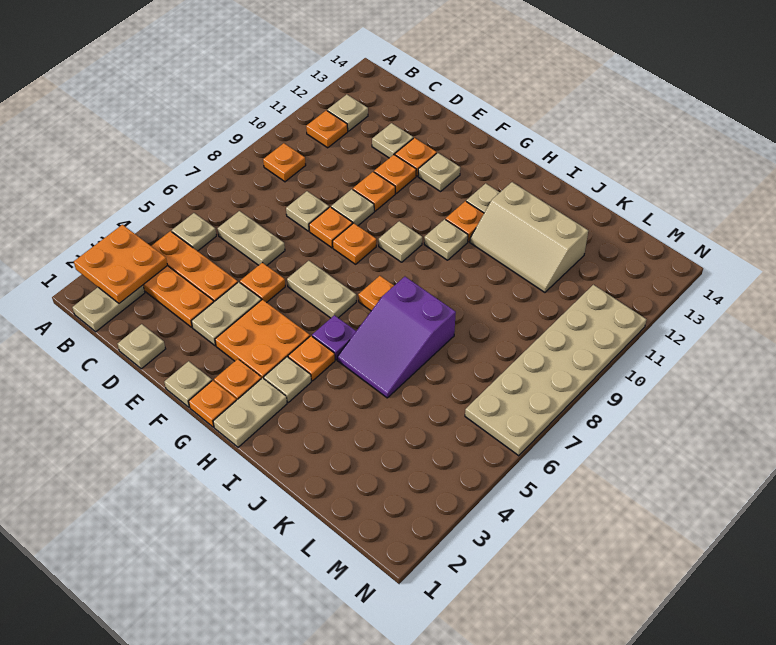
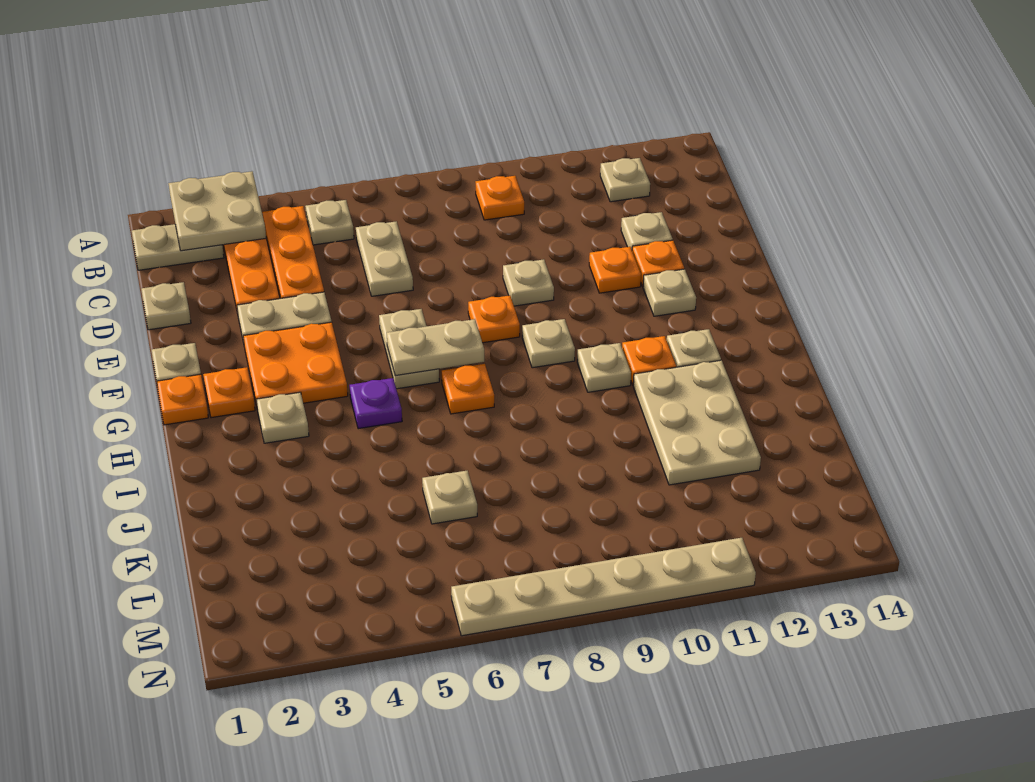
orange 2x2 plate [74,225,167,303] -> tan 2x2 plate [168,171,266,251]
orange 1x1 plate [306,110,348,148] -> none
tan 1x1 plate [286,191,329,231] -> tan 1x1 plate moved to [422,471,477,524]
orange 1x1 plate [240,263,285,303] -> none
orange 1x1 plate [309,207,352,248] -> none
orange 1x1 plate [353,172,395,211] -> none
tan 1x2 plate [213,378,287,447] -> tan 1x2 plate moved to [387,319,484,376]
orange 1x1 plate [288,336,335,381] -> none
purple 2x3 slope [337,277,456,398] -> none
tan 2x3 slope [470,182,588,292] -> tan 2x3 plate [633,360,761,485]
tan 2x6 plate [465,285,646,456] -> tan 1x6 plate [451,538,756,636]

